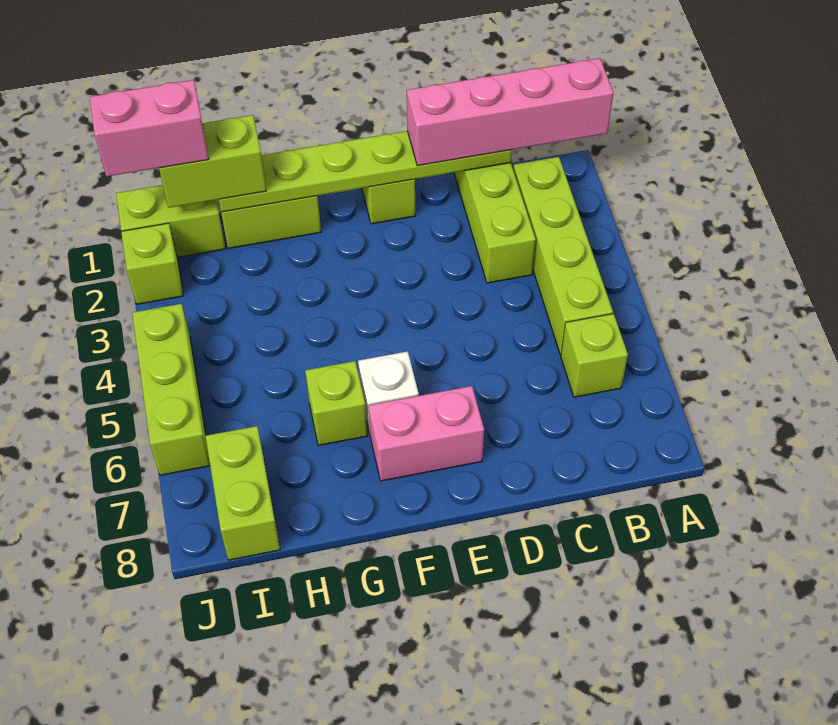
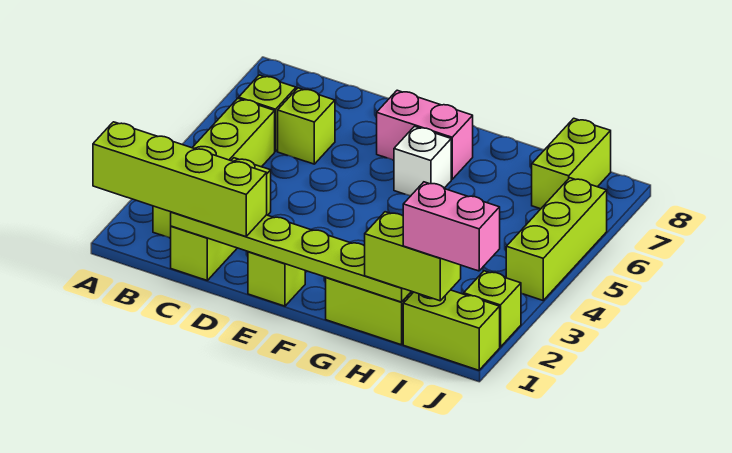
pink 1x4 brick [407,58,613,166] -> lime 1x4 brick [93,122,267,237]
lime 1x1 brick [305,361,367,445] -> lime 1x1 brick moved to [278,88,335,164]

